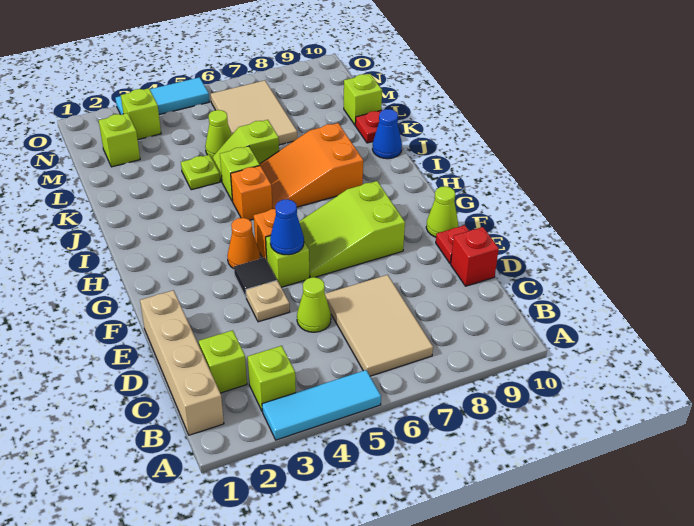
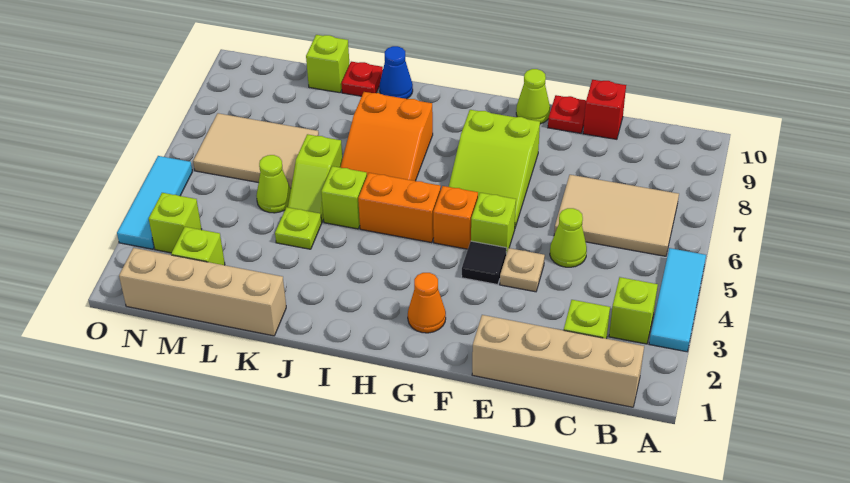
blue 1x1 cone [270,199,304,255] -> none
orange 1x1 cone [227,218,260,269] -> orange 1x1 cone moved to [408,273,446,333]
orange 1x1 brick [231,166,272,220] -> orange 1x2 brick [358,173,441,243]
none -> tan 1x4 brick [119,248,286,336]

